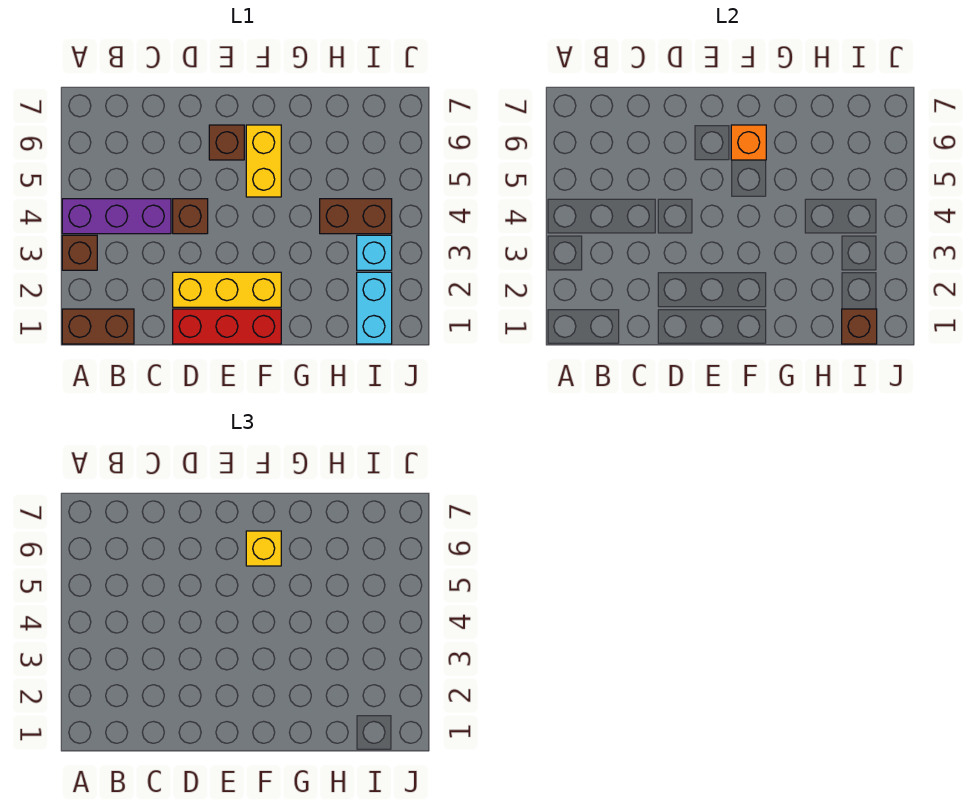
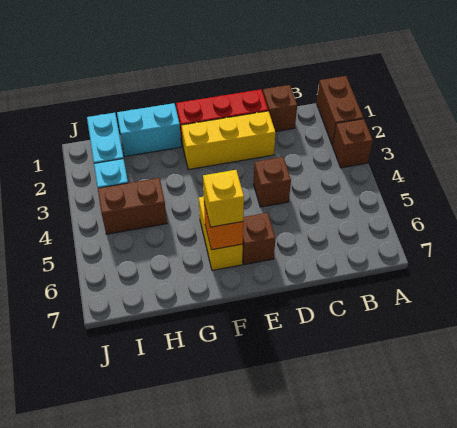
brown 1x2 brick [62,309,134,344] -> brown 1x2 brick turned to [317,76,363,145]
purple 1x3 brick [62,199,171,234] -> none
none -> cyan 1x2 brick [117,103,181,156]
brown 1x1 brick [842,309,877,344] -> brown 1x1 brick moved to [263,85,297,132]

